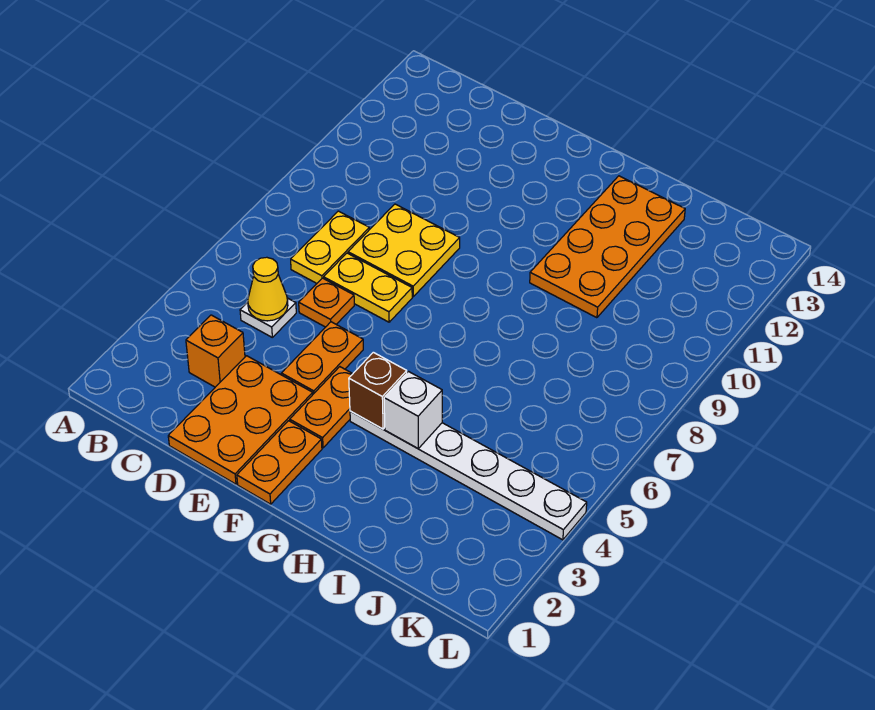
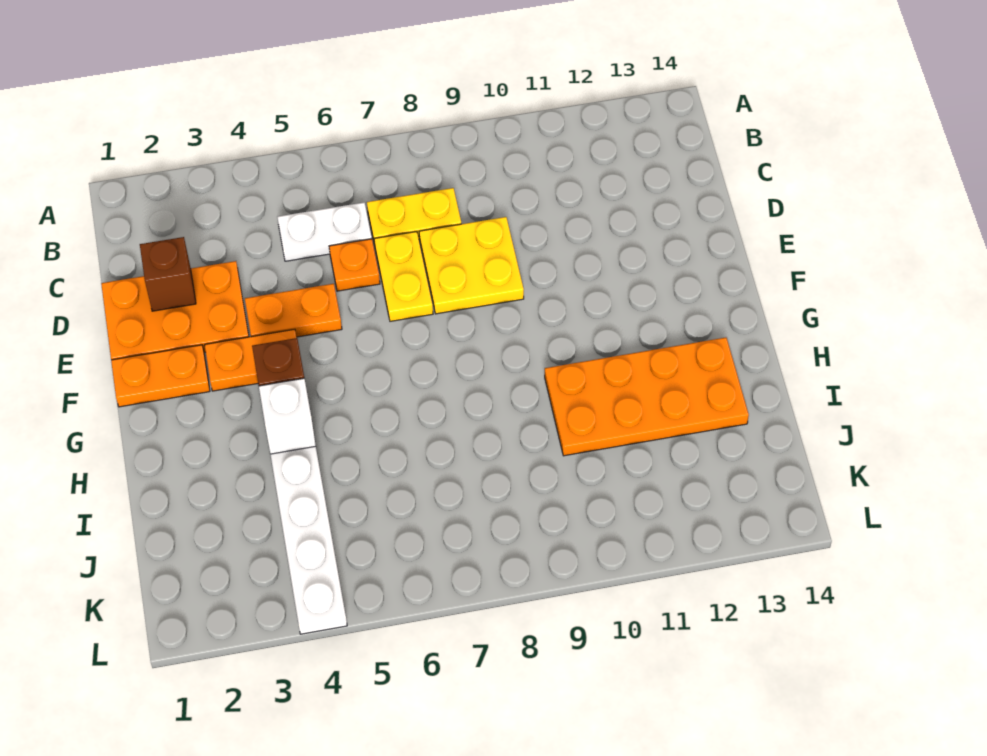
orange 1x1 brick [186,315,245,387] -> none
white 1x1 plate [240,298,296,337] -> white 1x2 plate [277,203,372,261]
yellow 1x1 cone [248,257,288,321] -> none
none -> brown 1x1 brick [140,237,196,311]

